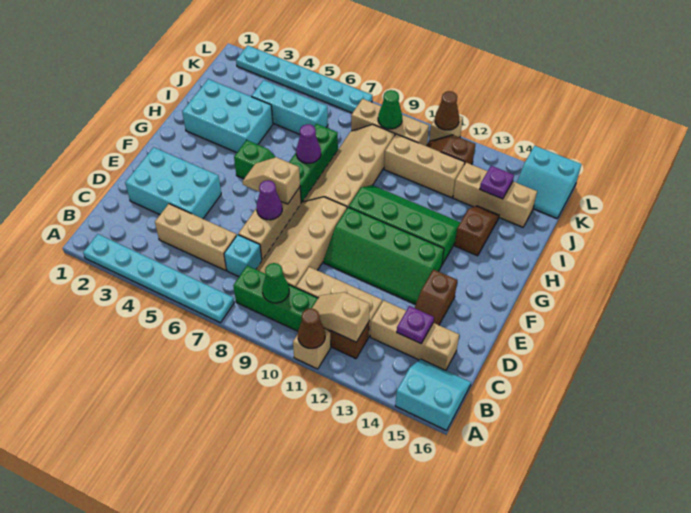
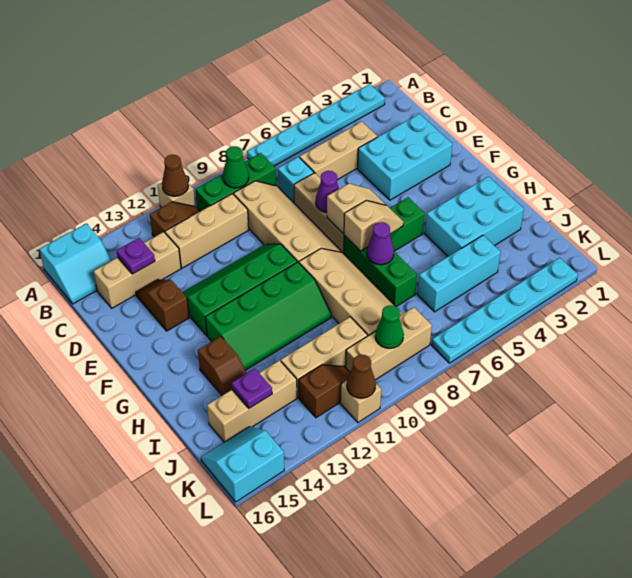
tan 1x2 slope [312,292,370,342] -> tan 1x2 slope moved to [344,200,404,251]

